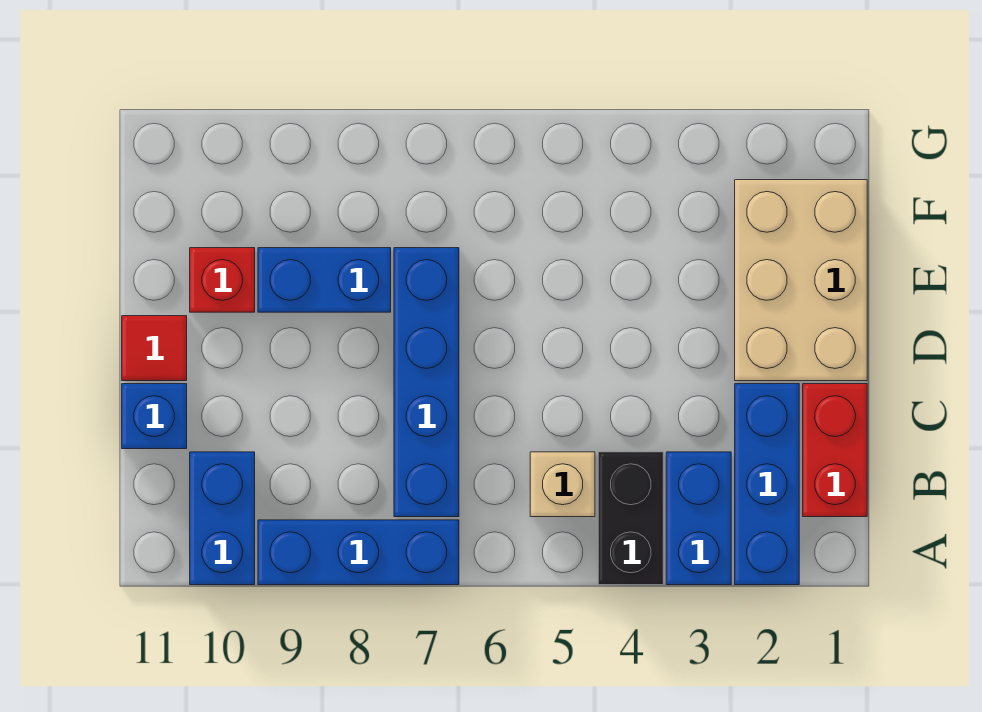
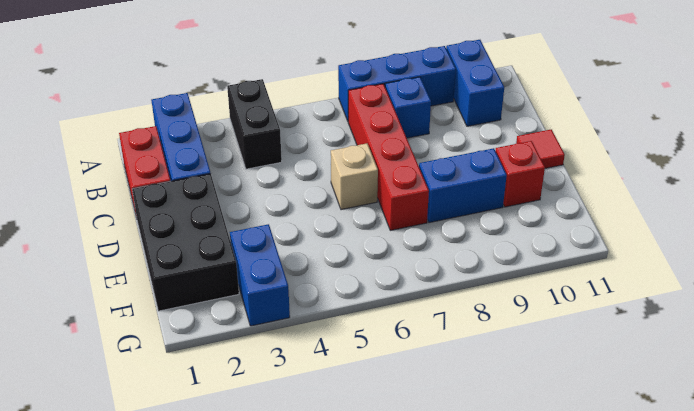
blue 1x2 brick [666,452,731,585] -> blue 1x2 brick moved to [230,224,290,326]
tan 1x1 brick [530,452,595,517] -> tan 1x1 brick moved to [331,143,378,210]
blue 1x4 brick [394,248,459,517] -> red 1x4 brick [348,84,429,230]
blue 1x1 brick [122,384,187,449] -> blue 1x1 brick moved to [385,77,431,138]
tan 2x3 brick [735,180,867,381] -> black 2x3 brick [132,174,239,311]

